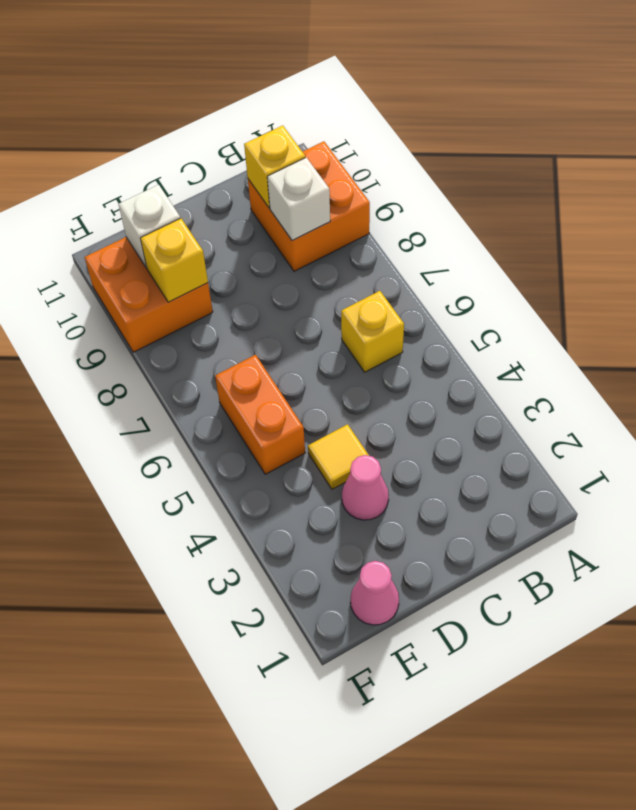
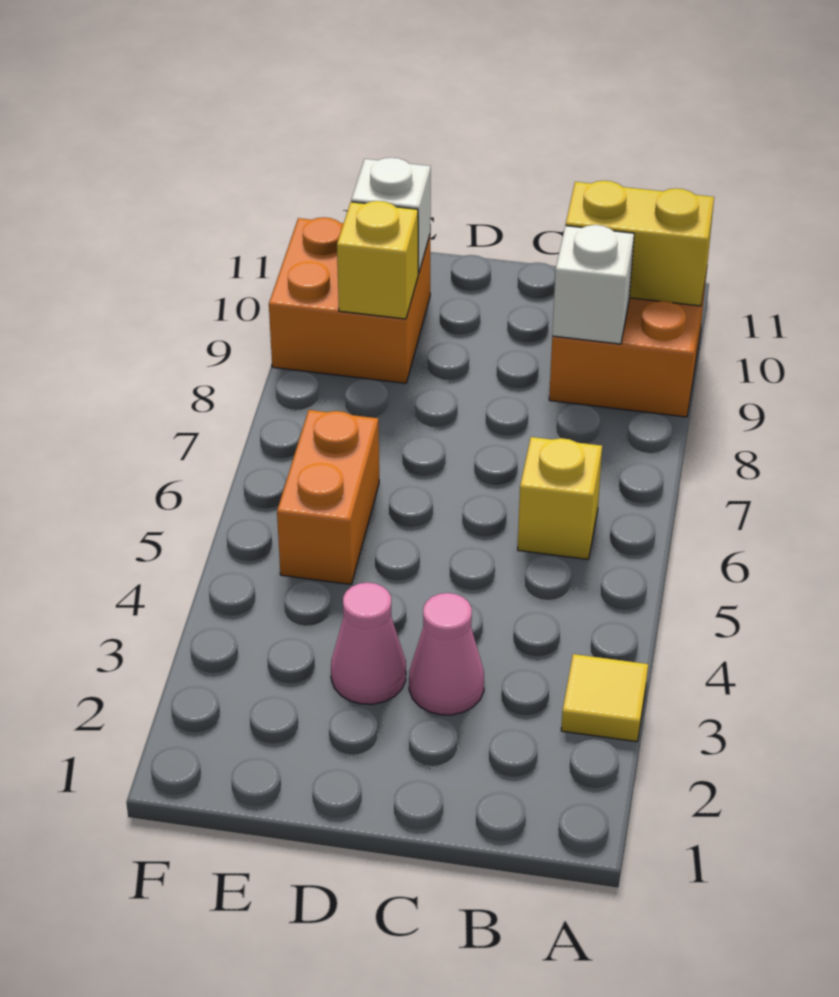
yellow 1x1 brick [244,125,305,208] -> yellow 1x2 brick [566,181,714,306]
yellow 1x1 tile [308,424,369,489] -> yellow 1x1 tile moved to [561,654,648,742]
pink 1x1 cone [351,561,399,625] -> pink 1x1 cone moved to [409,593,484,715]

